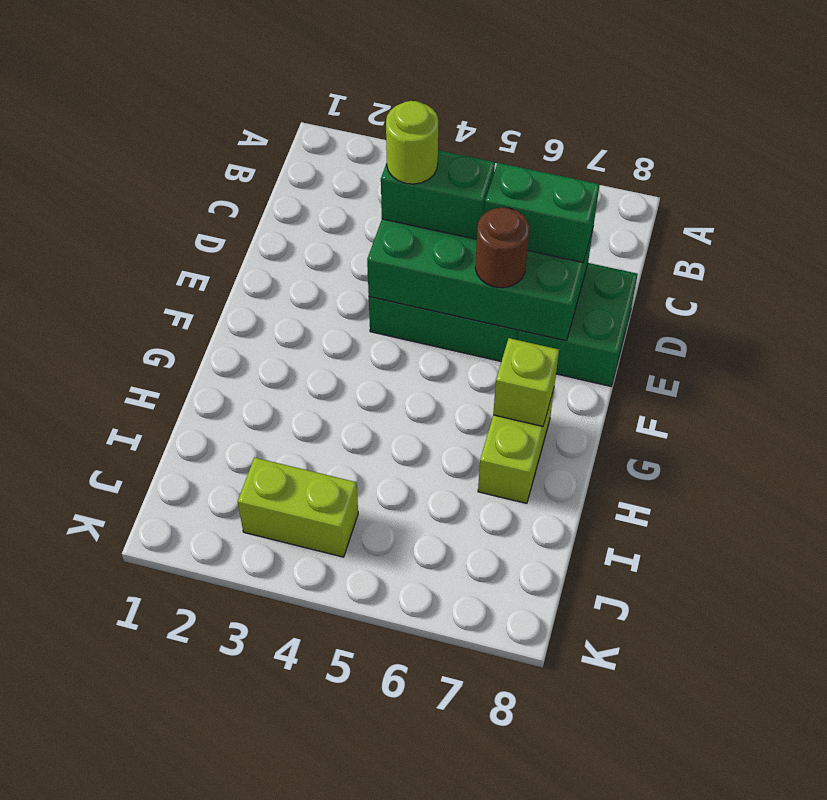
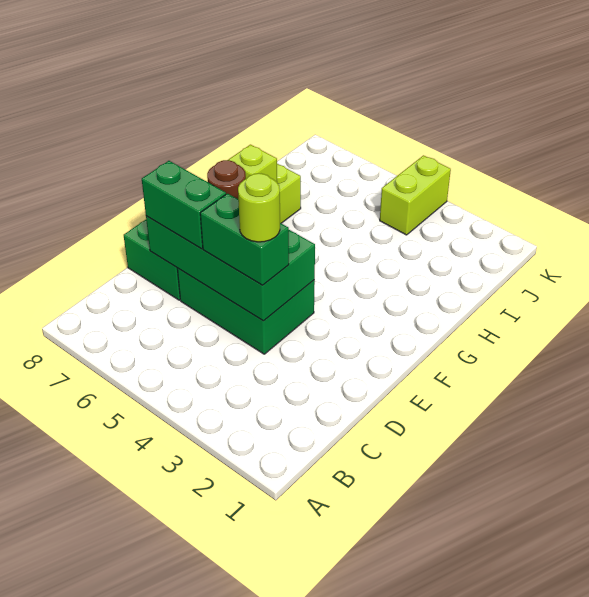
lime 1x2 brick [238,458,358,557] -> lime 1x2 brick turned to [380,155,451,235]

